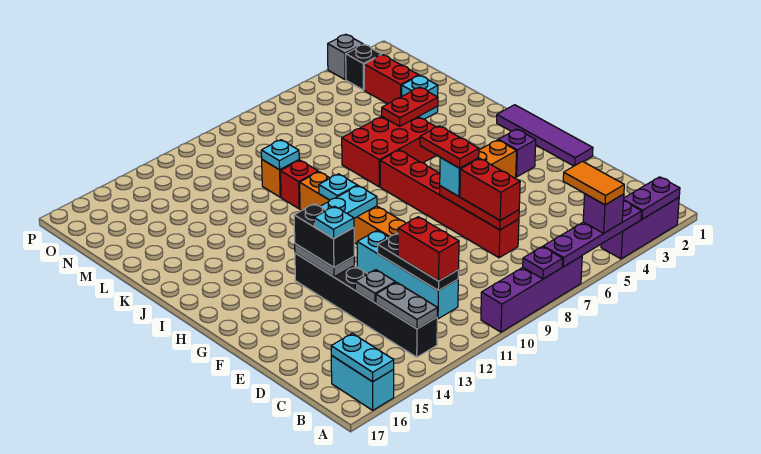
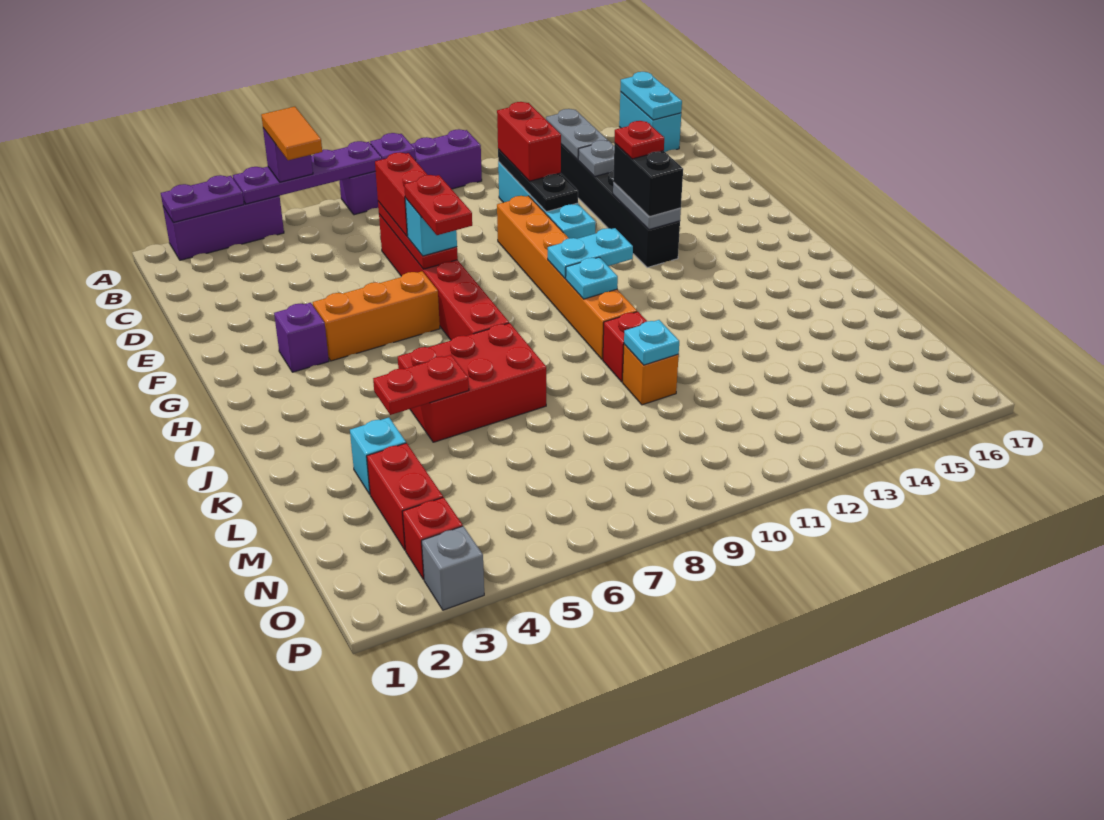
purple 1x4 tile [497,105,593,166] -> none
cyan 1x1 plate [314,206,354,239] -> red 1x1 plate [614,121,664,159]
black 1x1 brick [346,45,382,90] -> red 1x1 brick [403,497,463,580]

